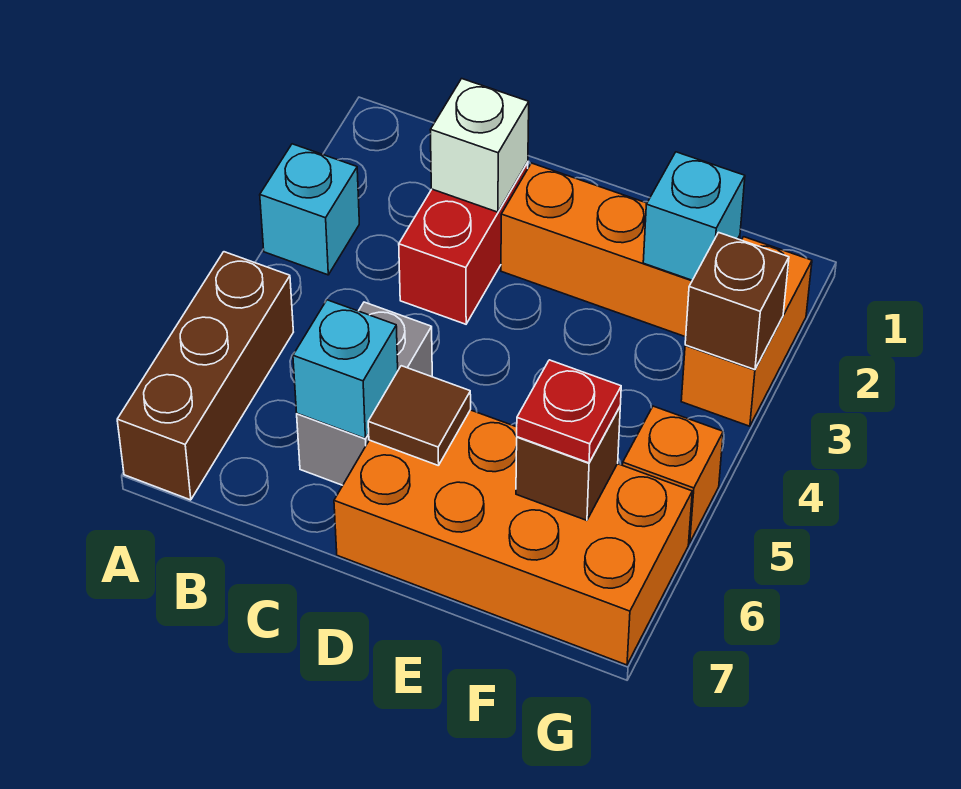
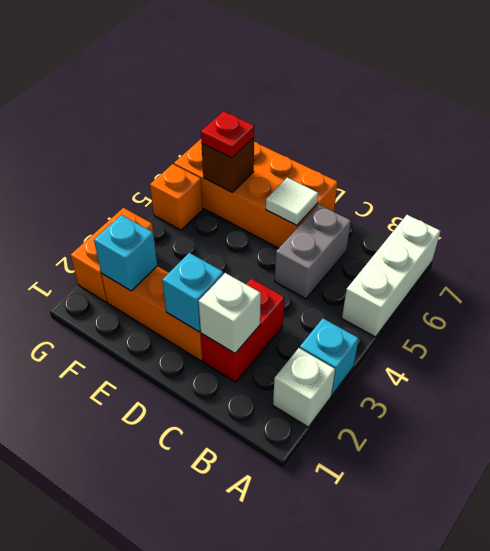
none -> white 1x1 brick [273,348,335,427]
brown 1x3 brick [117,252,293,500] -> white 1x3 brick [342,215,440,337]
cyan 1x1 brick [293,300,398,438] -> cyan 1x1 brick moved to [162,253,223,332]
brown 1x1 tile [368,366,471,466] -> white 1x1 tile [266,178,318,226]
brown 1x1 brick [685,232,789,370] -> none

